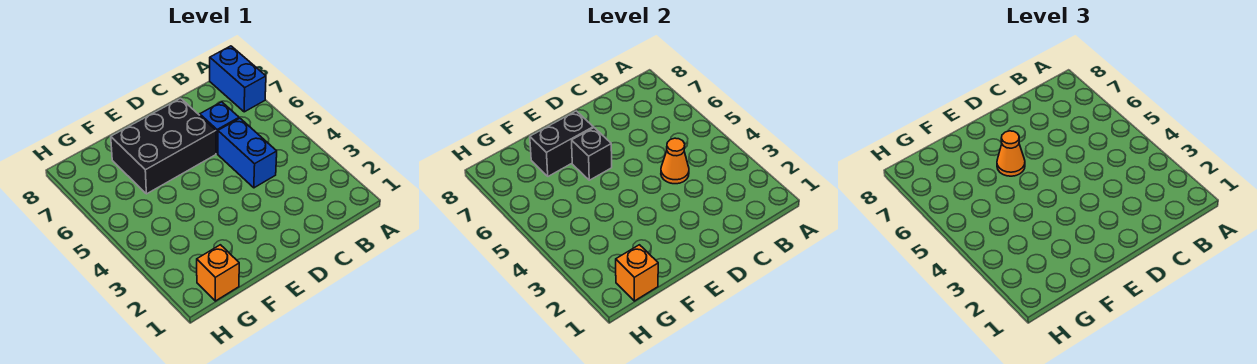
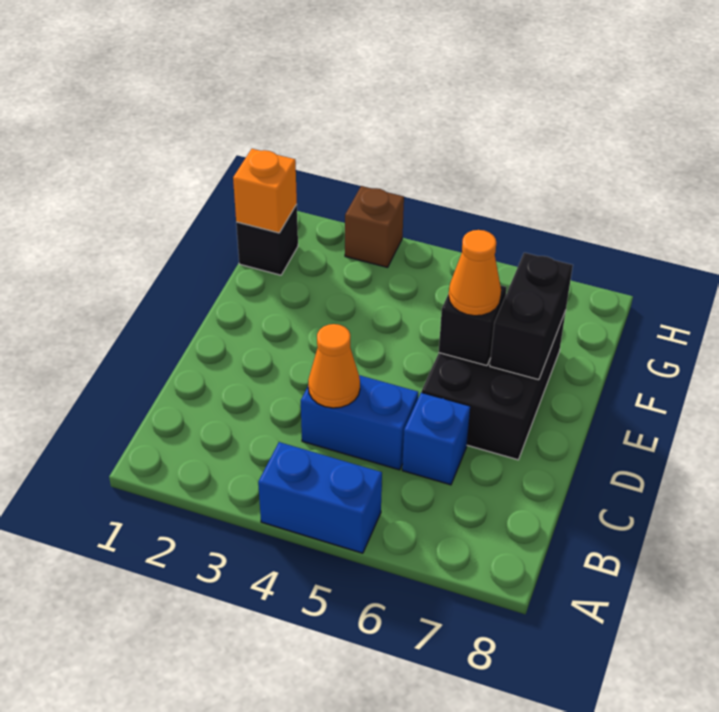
blue 1x2 brick [210,46,266,112] -> blue 1x2 brick moved to [258,442,382,553]
orange 1x1 brick [197,245,239,301] -> black 1x1 brick [236,204,298,275]
none -> brown 1x1 brick [345,186,404,267]

